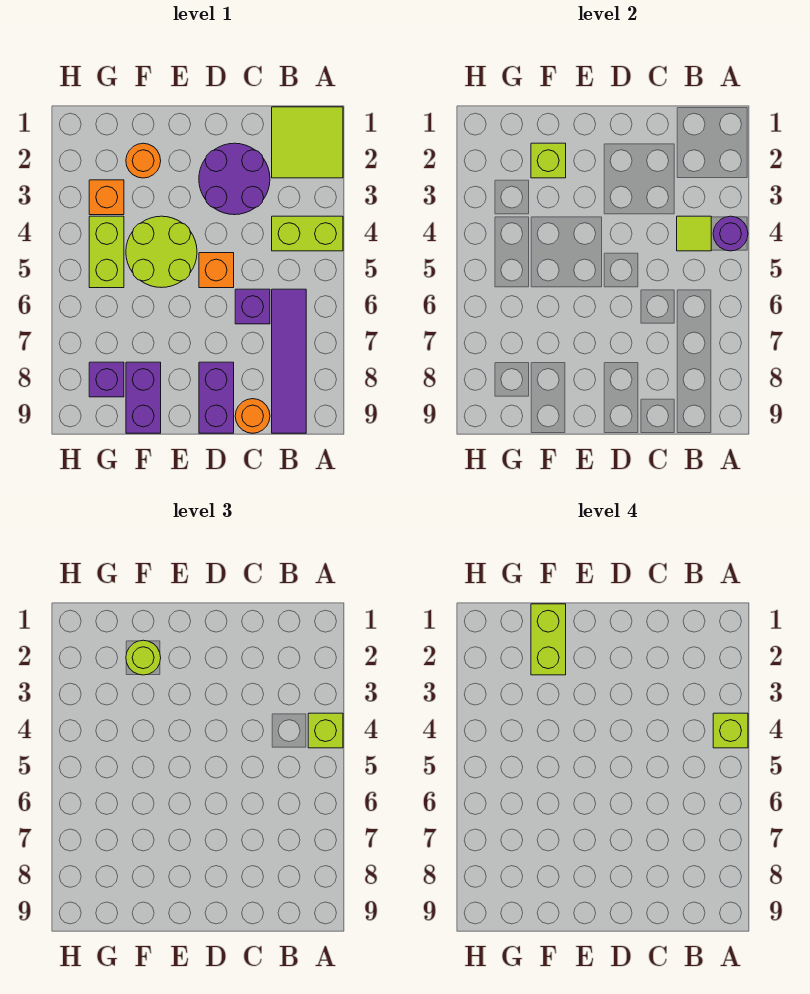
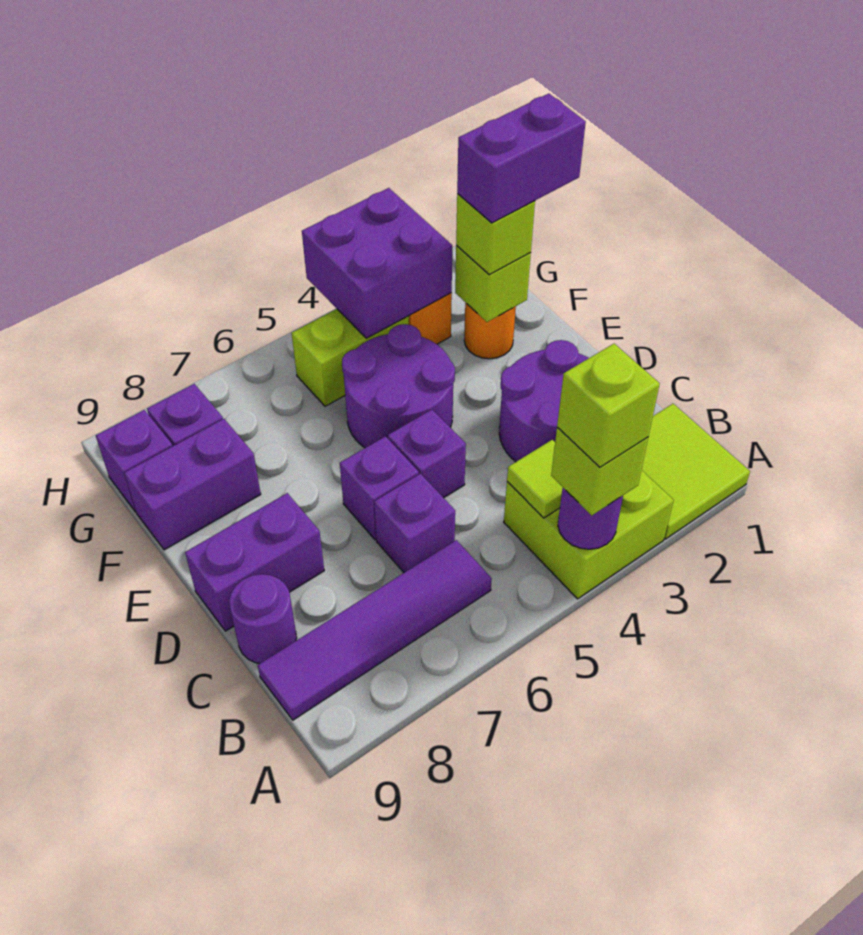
lime 1x2 brick [272,216,343,251] -> lime 2x2 brick [504,470,674,599]
orange 1x1 round brick [235,399,270,433] -> purple 1x1 round brick [229,574,297,664]
orange 1x1 brick [199,253,234,288] -> purple 1x1 brick [388,410,466,498]
none -> purple 1x1 brick [340,436,419,540]
lime 2x2 round brick [126,216,197,288] -> purple 2x2 round brick [342,324,455,448]
lime 1x2 brick [531,604,566,675] -> purple 1x2 brick [457,94,586,223]
lime 1x1 round brick [126,640,161,675] -> lime 1x1 brick [456,194,535,275]
none -> purple 2x2 brick [302,188,452,338]
none -> purple 1x1 brick [96,410,172,512]

